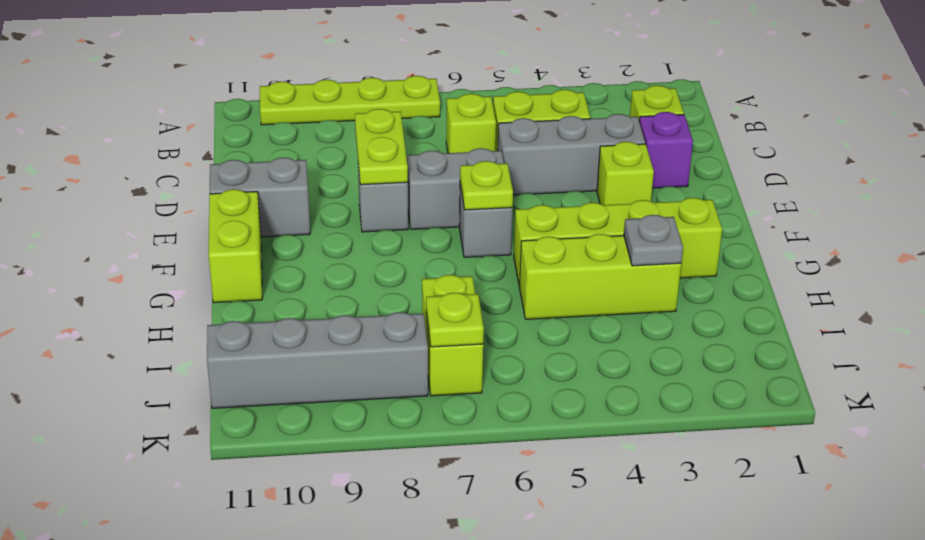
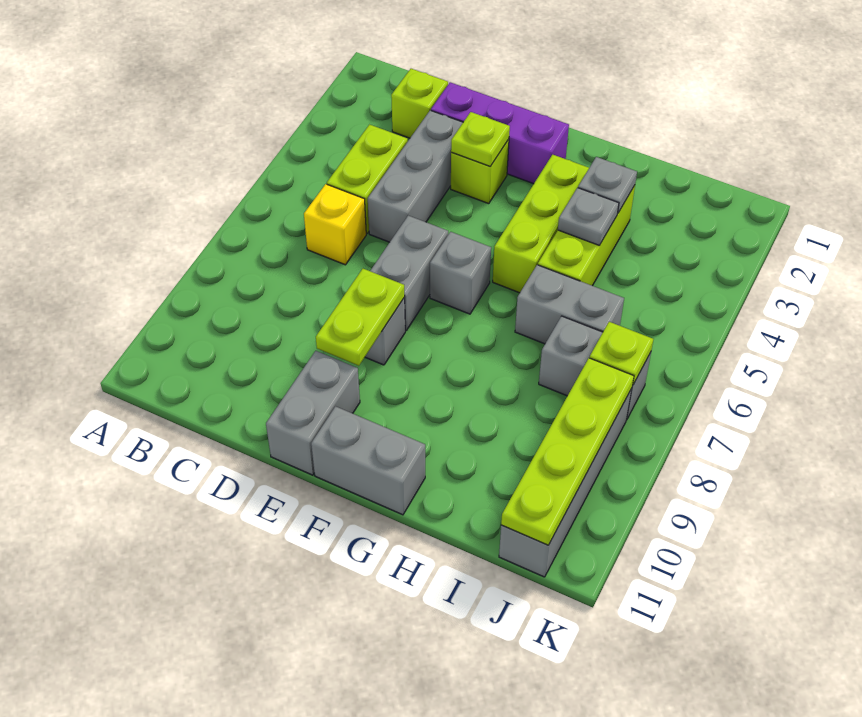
lime 1x4 plate [260,76,440,125] -> lime 1x4 plate moved to [501,358,634,545]
lime 1x1 brick [446,94,496,153] -> yellow 1x1 brick [304,184,366,265]
purple 1x1 brick [639,112,693,188] -> purple 1x3 brick [431,82,569,184]
lime 1x2 plate [355,109,408,185] -> lime 1x2 plate turned to [316,269,405,366]
lime 1x1 plate [460,161,513,210] -> lime 1x1 plate moved to [451,112,510,166]
lime 1x2 brick [209,189,262,303] -> grey 1x2 brick [311,406,425,515]
lime 1x4 brick [514,198,722,286] -> lime 1x3 brick [493,155,589,293]
none -> grey 1x1 plate [558,188,619,245]
none -> grey 1x2 brick [515,265,624,344]
lime 1x2 brick [422,275,483,396] -> grey 1x2 brick [539,316,651,420]

